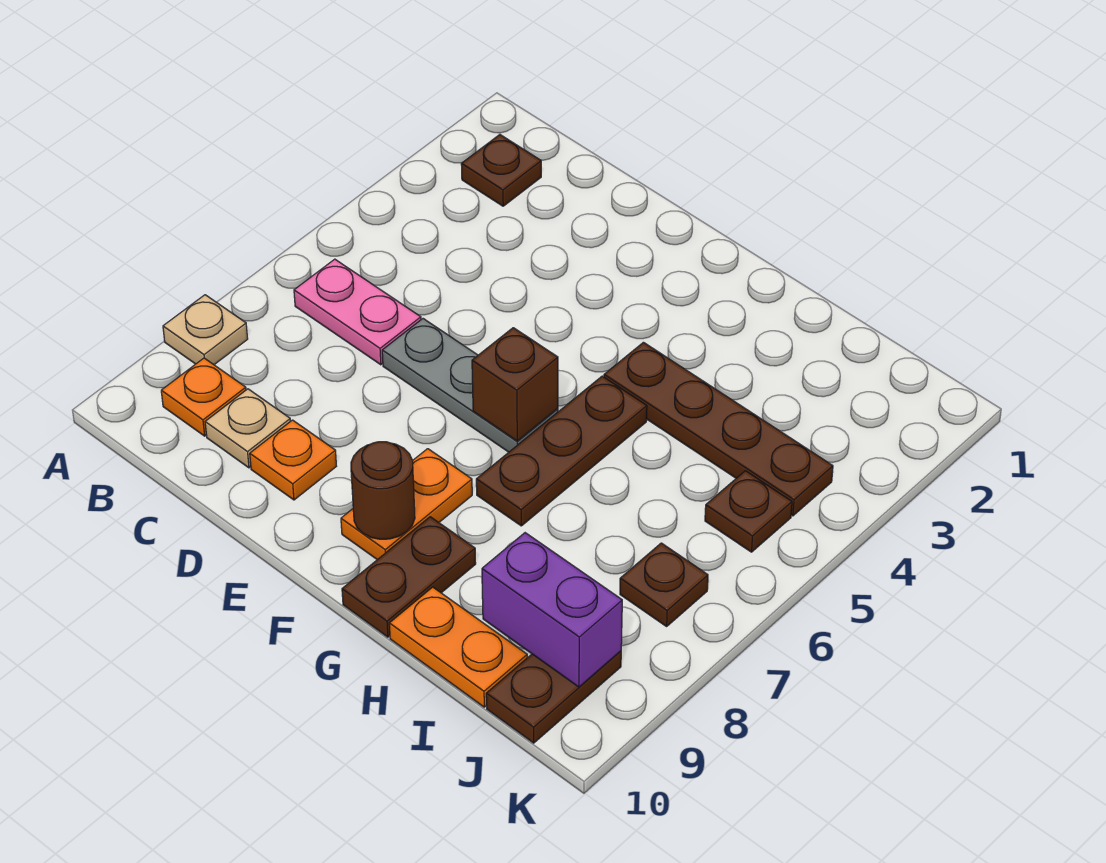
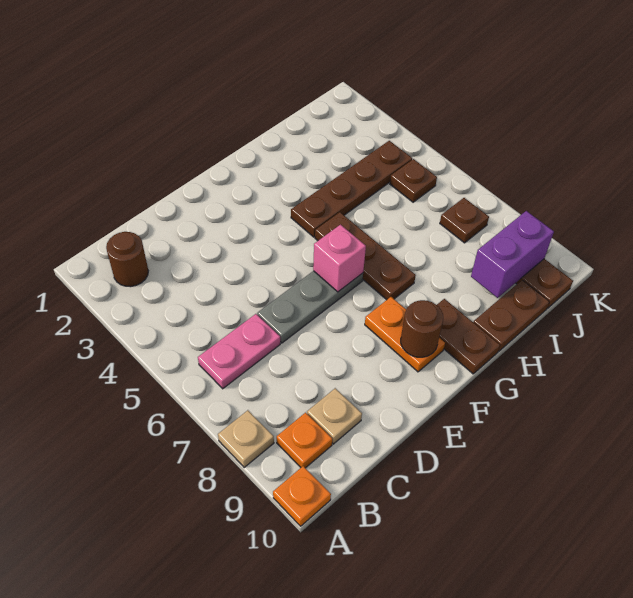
brown 1x1 plate [461,135,541,206] -> brown 1x1 round brick [106,232,148,287]
orange 1x1 plate [250,420,336,500] -> orange 1x1 plate moved to [273,466,331,526]
brown 1x1 brick [472,328,558,441] -> pink 1x1 brick [313,225,366,292]
orange 1x2 plate [389,587,527,707] -> brown 1x2 plate [473,280,550,351]

